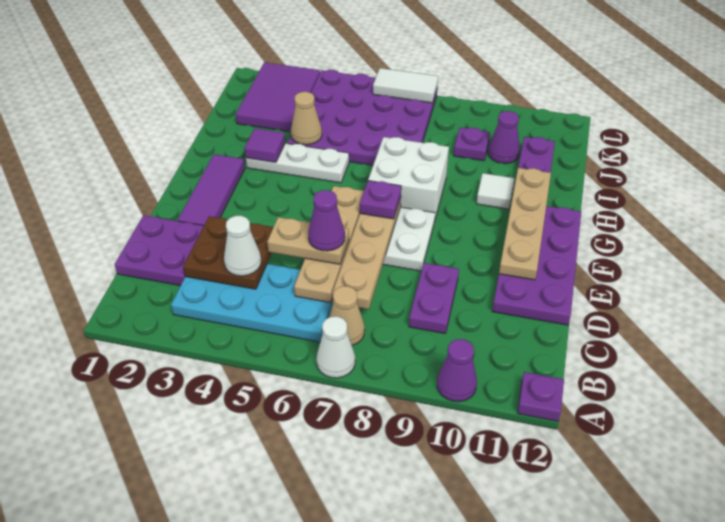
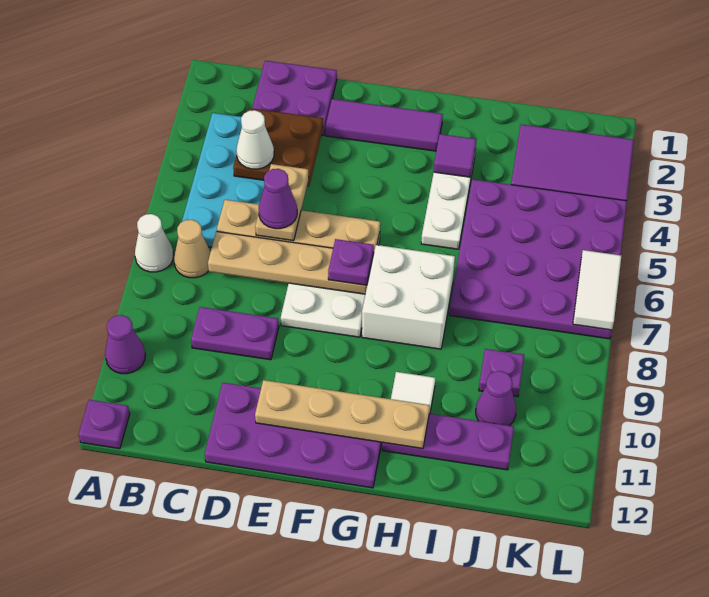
tan 1x1 cone [291,92,322,145] -> none

